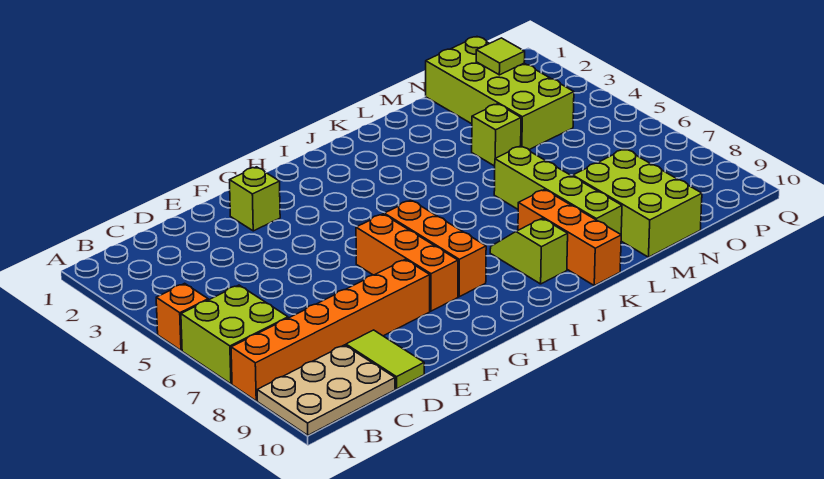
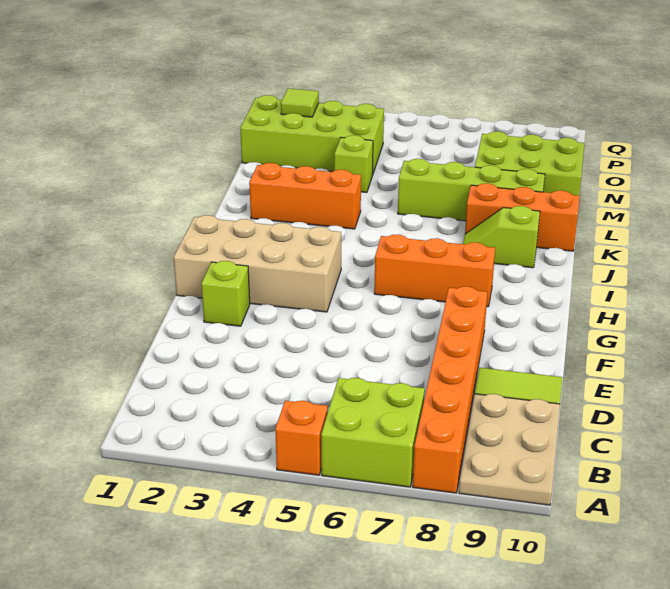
none -> tan 2x4 brick [174,215,341,312]
orange 1x3 brick [356,214,458,311] -> orange 1x3 brick moved to [249,163,361,229]

